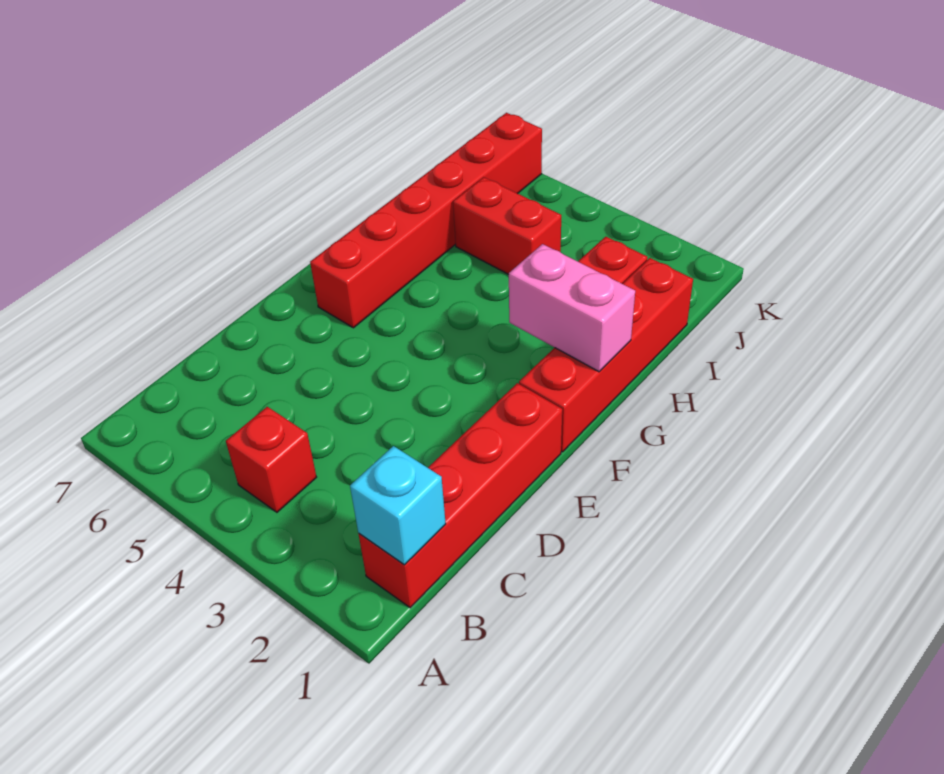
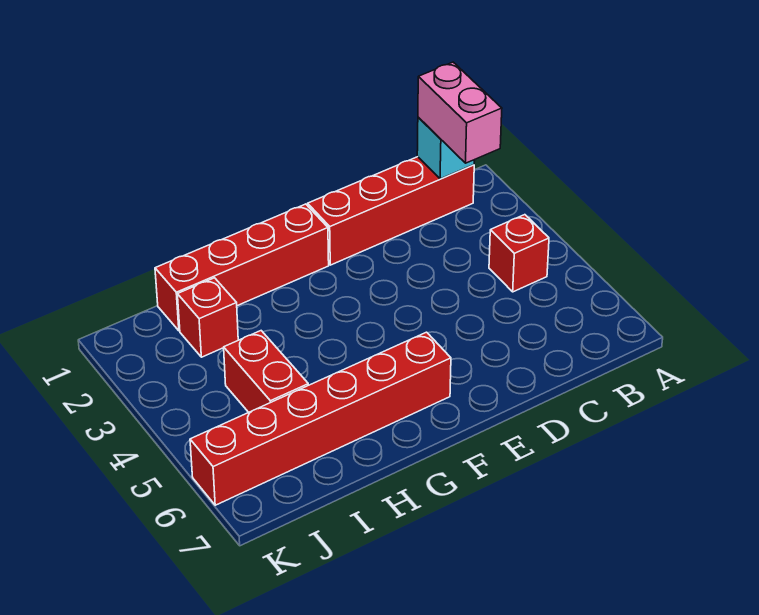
pink 1x2 brick [509,244,635,372] -> pink 1x2 brick moved to [418,62,502,163]

